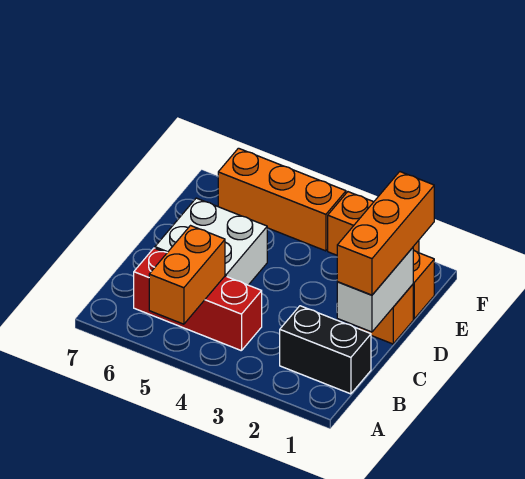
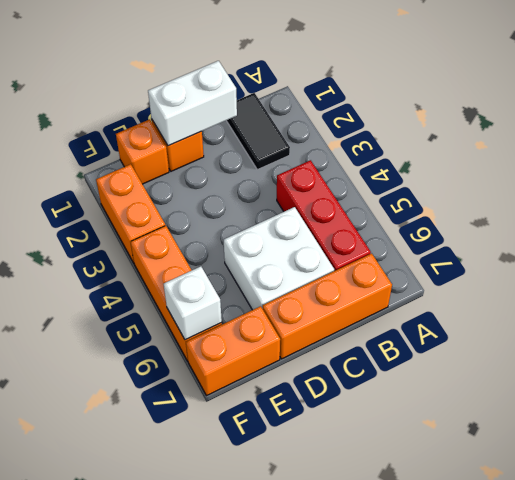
orange 1x2 brick [149,226,225,324] -> orange 1x2 brick moved to [186,306,280,396]
black 1x2 brick [280,306,371,394] -> black 1x2 tile [226,93,290,170]
orange 1x3 brick [337,172,434,295] -> orange 1x3 brick moved to [263,253,392,359]
none -> white 1x1 brick [163,266,222,340]

